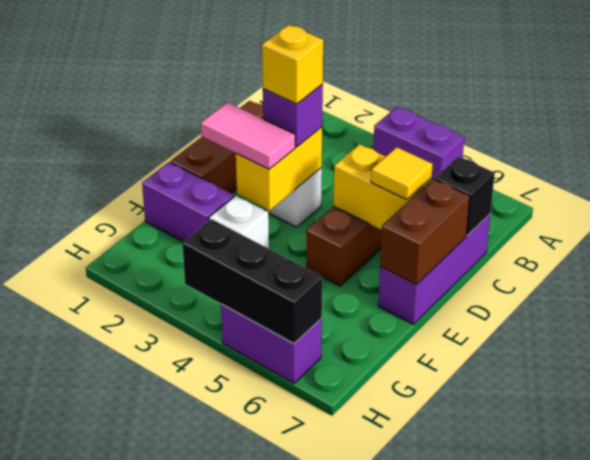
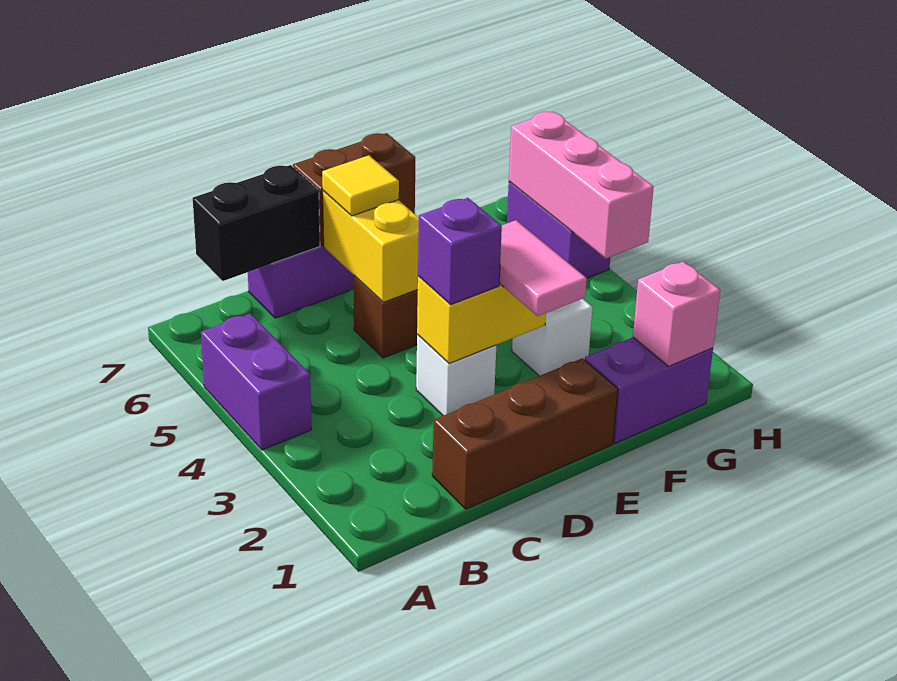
black 1x1 brick [435,156,495,236] -> black 1x2 brick [193,165,320,281]
yellow 1x1 brick [262,25,323,104] -> none
purple 1x2 brick [142,162,234,242] -> purple 1x2 brick turned to [585,338,713,444]
none -> pink 1x1 brick [633,261,720,366]
black 1x3 brick [183,219,322,343] -> pink 1x3 brick [509,112,654,258]

